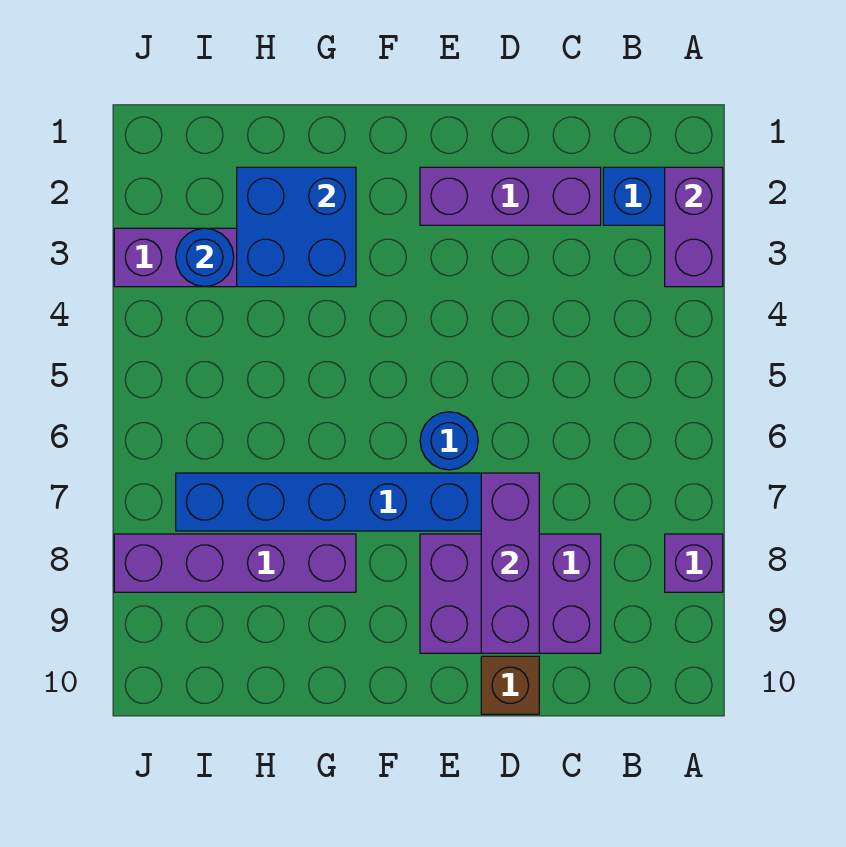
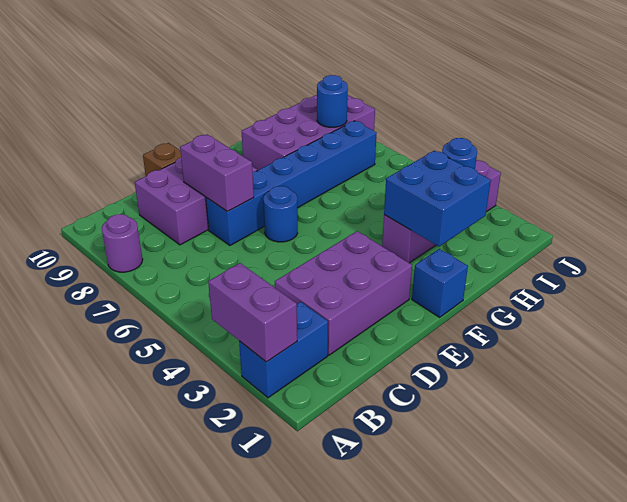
purple 1x1 brick [665,534,723,592] -> purple 1x1 round brick [102,214,143,272]
purple 1x3 brick [420,167,601,225] -> purple 2x3 brick [275,231,412,355]
purple 1x3 brick [481,473,539,653] -> purple 1x2 brick [180,134,254,212]
none -> blue 1x1 brick [412,249,468,317]
purple 1x4 brick [114,534,356,592] -> purple 2x4 brick [242,95,375,170]
none -> blue 1x1 round brick [317,75,348,127]

